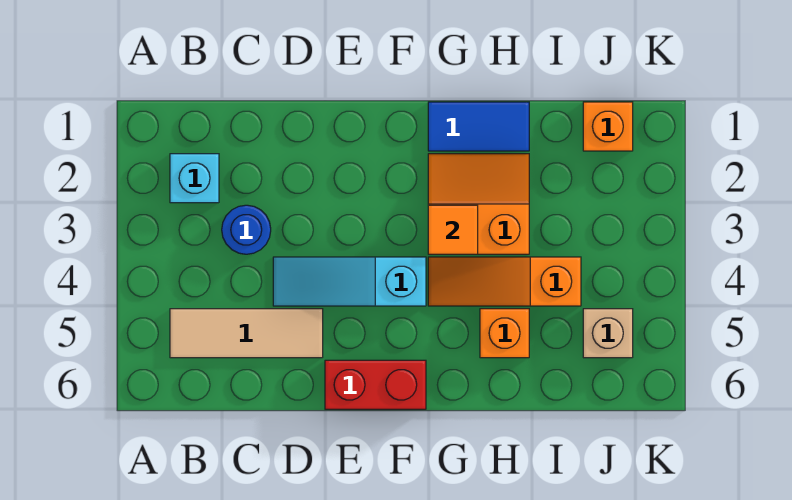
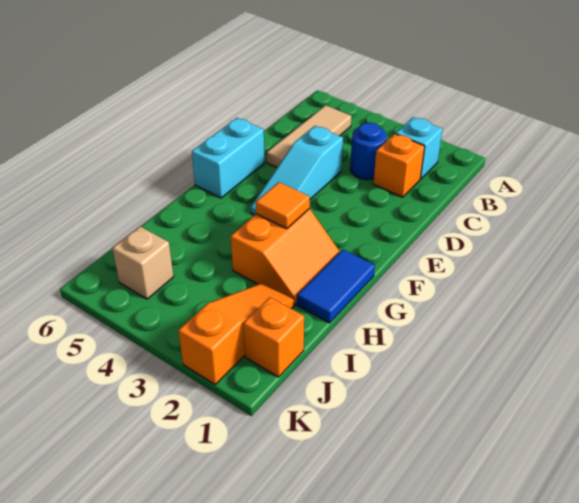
cyan 1x3 slope [273,257,426,306] -> cyan 1x3 slope turned to [251,126,343,215]
red 1x2 brick [325,360,426,409] -> cyan 1x2 brick [192,118,264,198]
orange 1x3 slope [428,257,581,306] -> orange 1x3 slope moved to [178,283,294,384]
orange 1x1 brick [480,309,529,358] -> orange 1x1 brick moved to [373,134,425,197]

